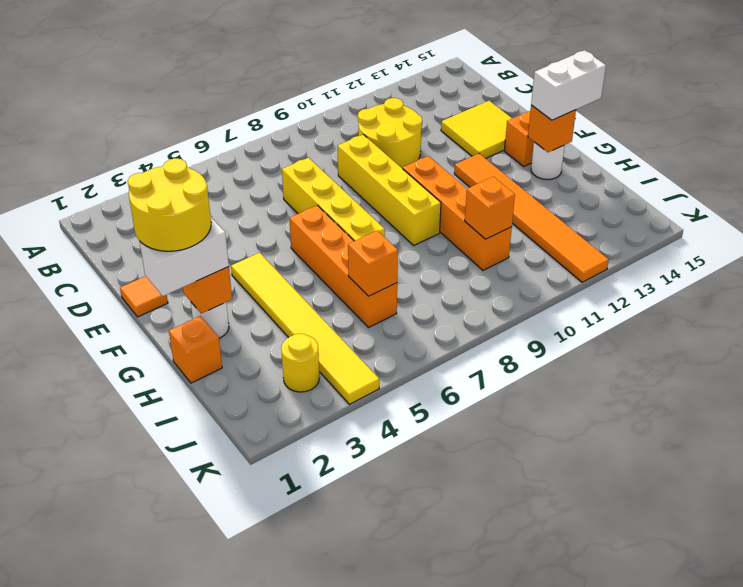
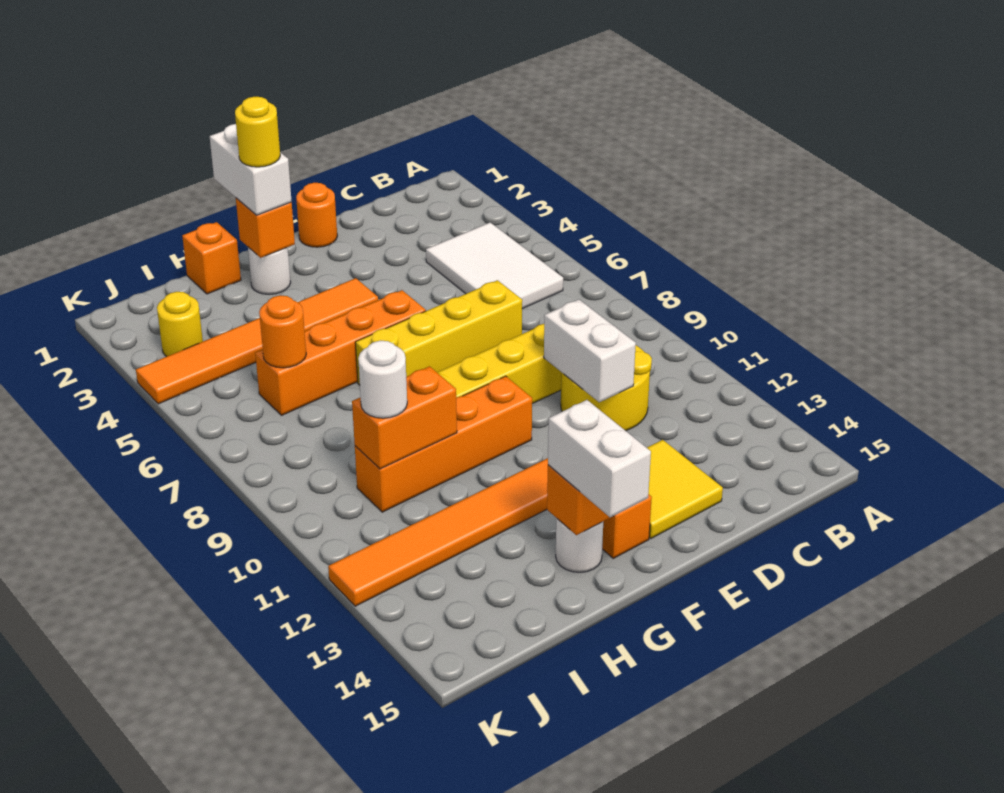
none -> white 2x3 tile [426,223,563,309]
none -> white 1x2 brick [544,299,636,402]
orange 1x1 tile [120,276,168,317] -> orange 1x1 round brick [296,183,337,247]
yellow 2x2 round brick [128,158,211,251] -> yellow 1x1 round brick [235,97,280,167]
yellow 1x6 tile [231,253,379,404] -> orange 1x6 tile [136,278,378,404]
orange 1x1 brick [348,231,398,296] -> orange 1x1 round brick [259,295,306,368]
orange 1x1 brick [465,177,515,239] -> orange 1x2 brick [352,366,457,469]
none -> white 1x1 round brick [358,341,407,418]

